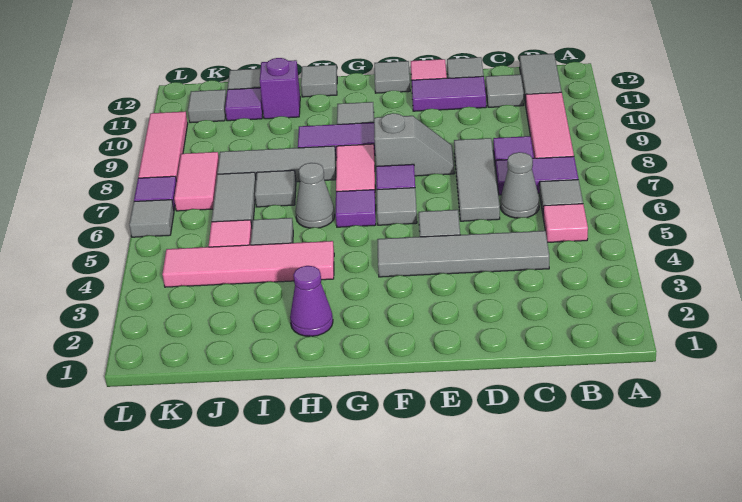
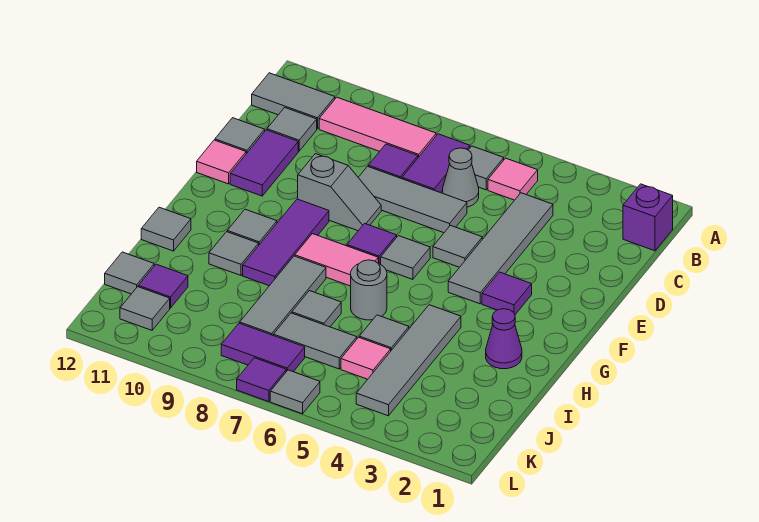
grey 1x2 slope [374,113,454,176] -> grey 1x2 slope turned to [298,154,381,231]
grey 1x1 tile [374,61,410,93] -> grey 1x1 tile moved to [209,232,259,275]
purple 1x1 tile [336,190,376,227] -> purple 1x1 tile moved to [482,272,532,314]
pink 1x4 tile [162,241,334,287] -> grey 1x4 tile [356,305,461,416]
grey 1x1 cone [295,163,335,228] -> grey 1x1 round brick [351,260,387,320]
purple 1x1 brick [260,58,300,119] -> purple 1x1 brick moved to [623,184,673,251]
pink 1x2 tile [174,152,219,211] -> purple 1x2 tile [221,323,305,372]
pink 1x3 tile [138,111,188,181] -> none

